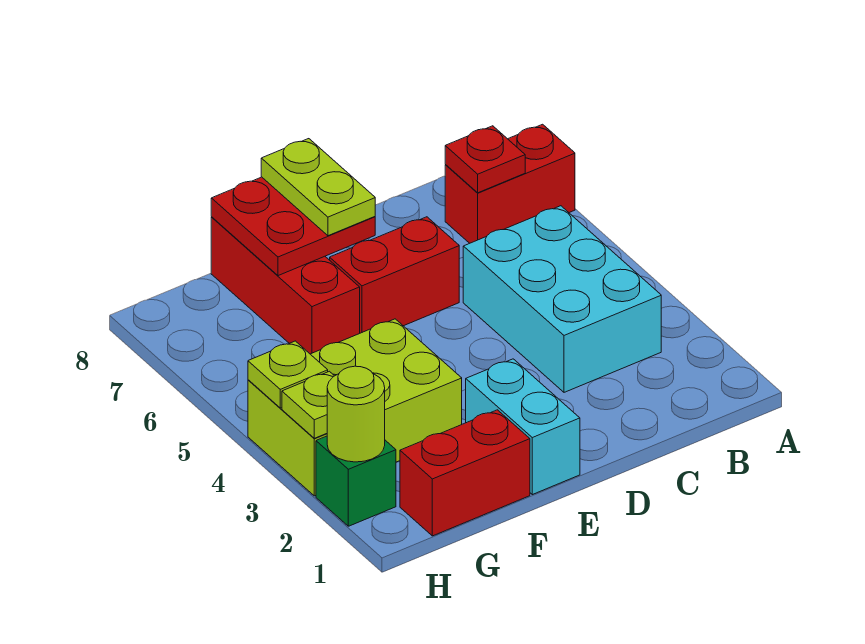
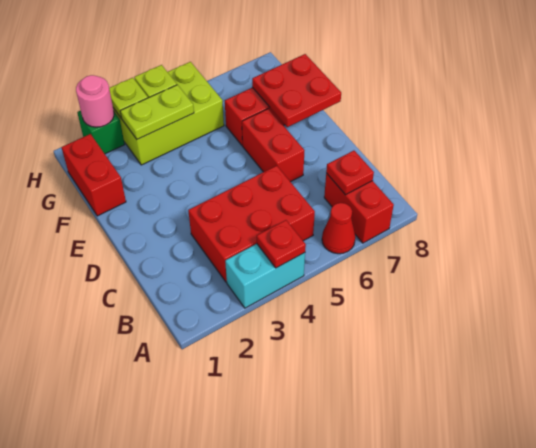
none -> red 1x1 plate [257,220,306,268]
none -> red 1x1 cone [322,203,355,254]
cyan 2x3 brick [463,206,661,392] -> red 2x3 brick [188,166,315,282]
cyan 1x2 brick [466,359,580,495] -> cyan 1x2 brick moved to [225,244,305,308]
lime 1x2 plate [261,139,375,236] -> lime 1x2 plate moved to [120,85,194,139]
lime 2x3 brick [248,319,462,496] -> lime 2x3 brick turned to [113,62,224,165]
lime 1x1 round brick [327,366,385,462] -> pink 1x1 round brick [76,75,114,127]

